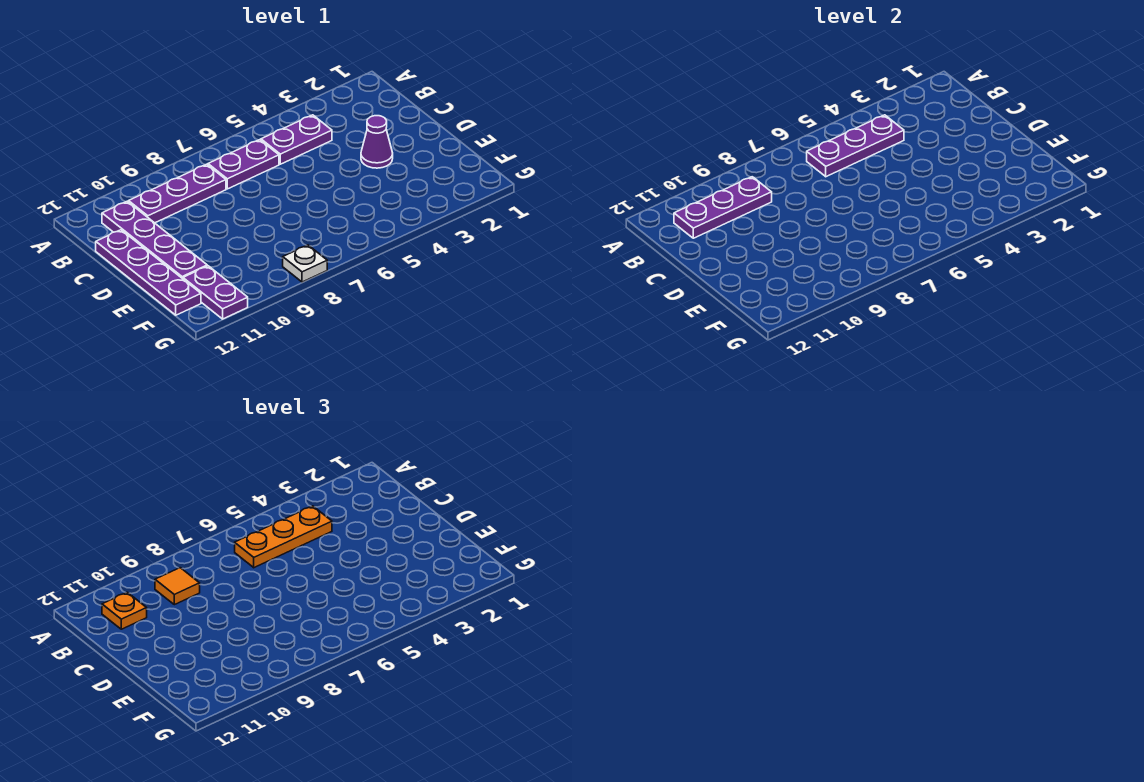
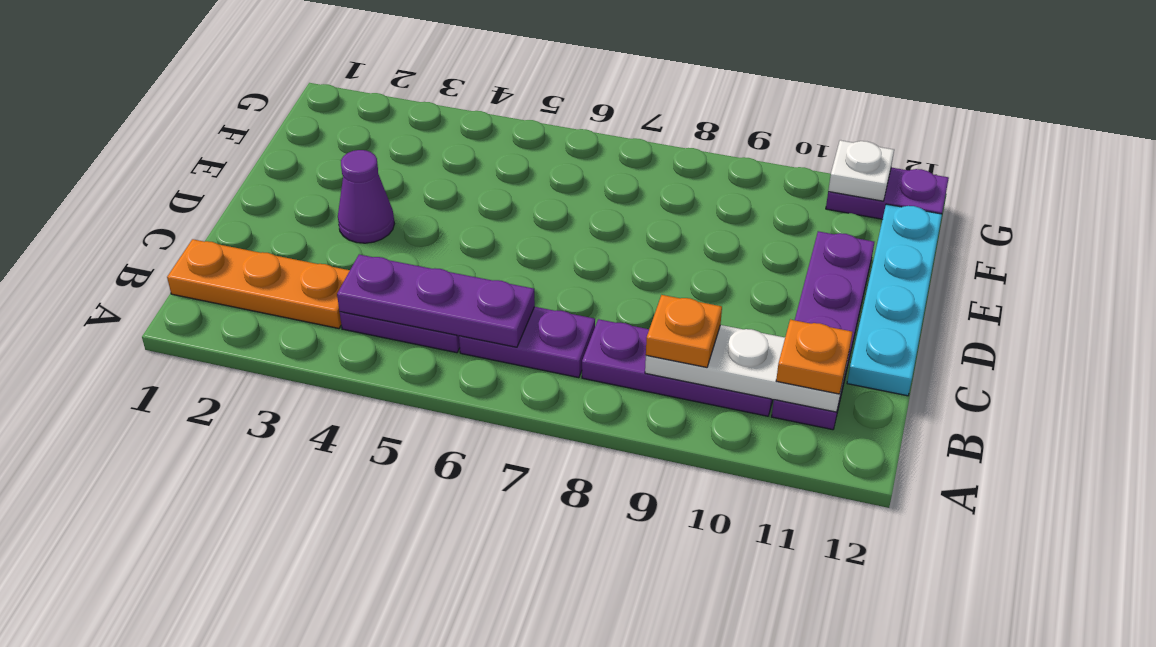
orange 1x3 plate [235,506,332,568] -> orange 1x3 plate moved to [167,239,350,328]
purple 1x3 plate [674,177,772,238] -> white 1x3 plate [645,325,849,412]
orange 1x1 tile [155,568,200,605] -> orange 1x1 plate [646,295,722,367]
purple 1x4 plate [96,230,201,315] -> cyan 1x4 plate [847,204,942,396]
purple 1x2 plate [183,266,248,319] -> purple 1x2 plate turned to [826,168,949,219]
white 1x1 plate [283,245,327,282] -> white 1x1 plate moved to [828,140,894,201]

